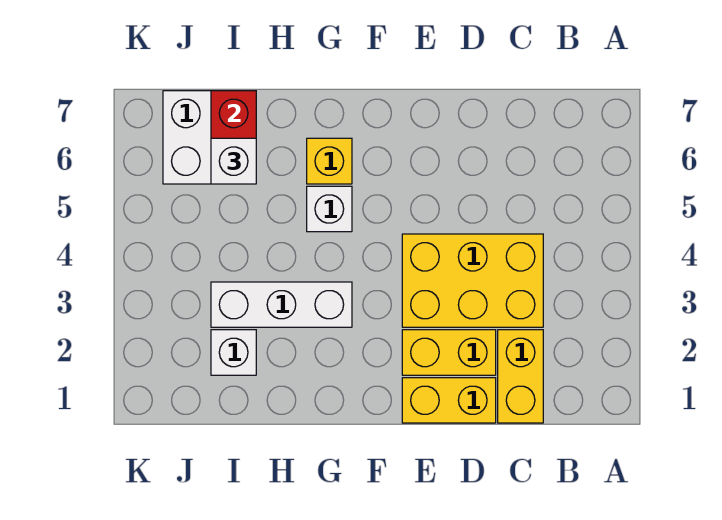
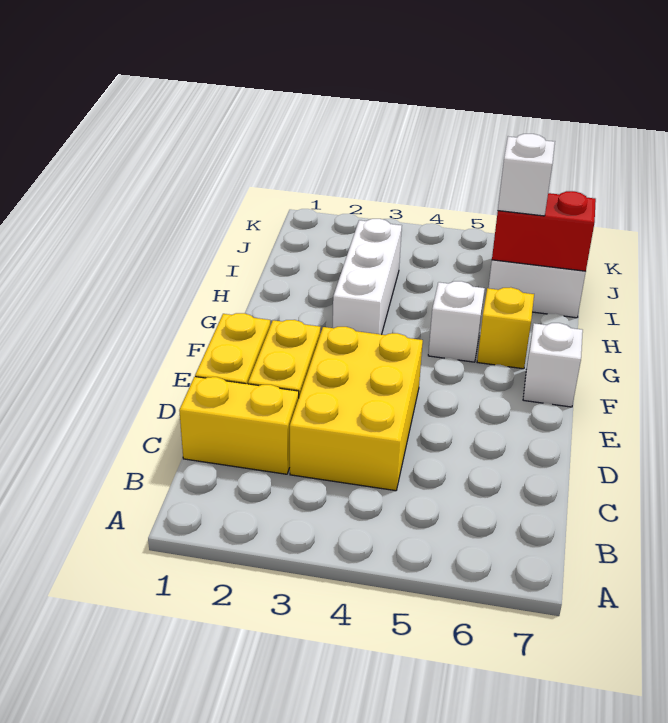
white 1x1 brick [211,330,256,375] -> white 1x1 brick moved to [523,323,583,407]

